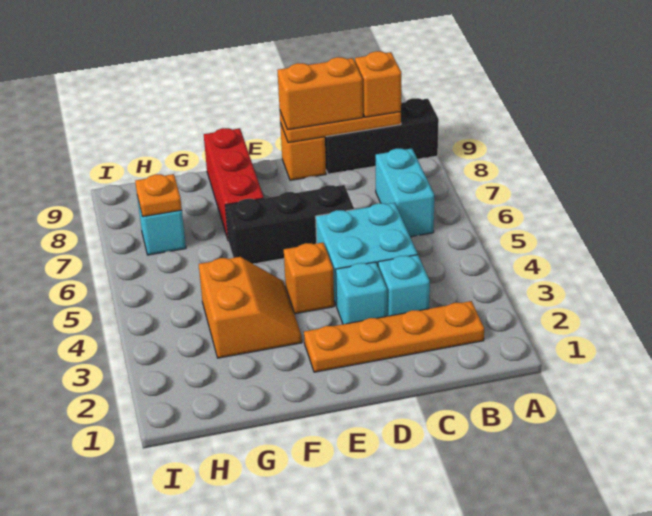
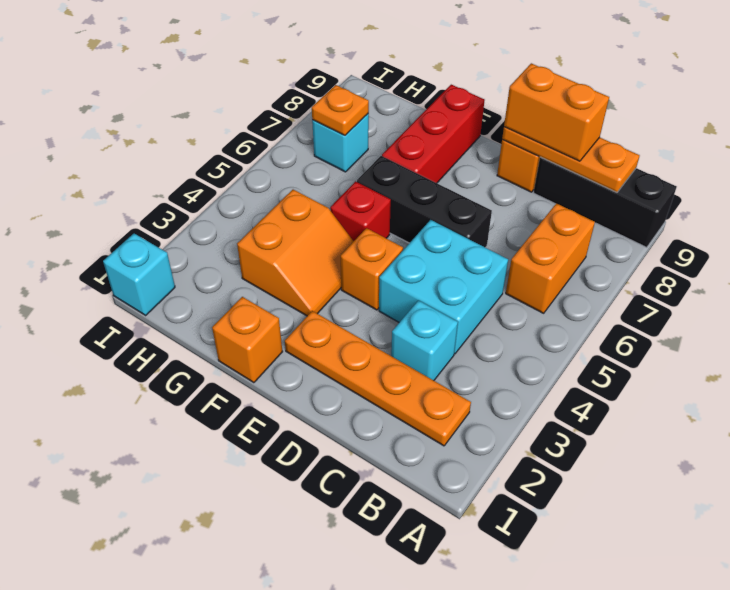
cyan 1x2 brick [376,149,434,237] -> orange 1x2 brick [506,204,595,313]
orange 1x1 brick [355,51,401,117] -> orange 1x1 brick moved to [212,297,283,383]
cyan 1x1 brick [336,262,387,324] -> cyan 1x1 brick moved to [103,233,175,315]
none -> red 1x1 brick [330,181,391,241]

